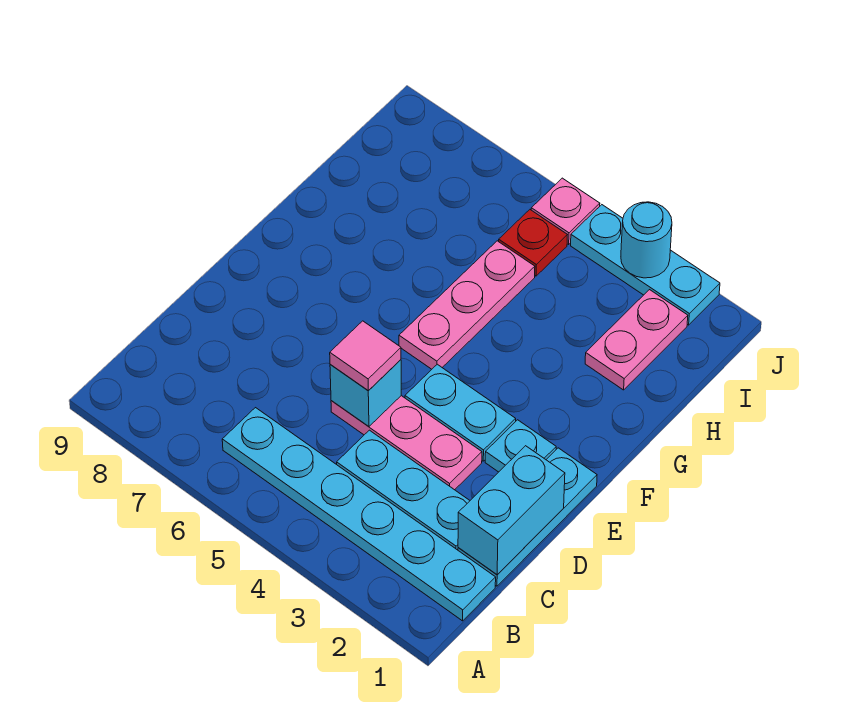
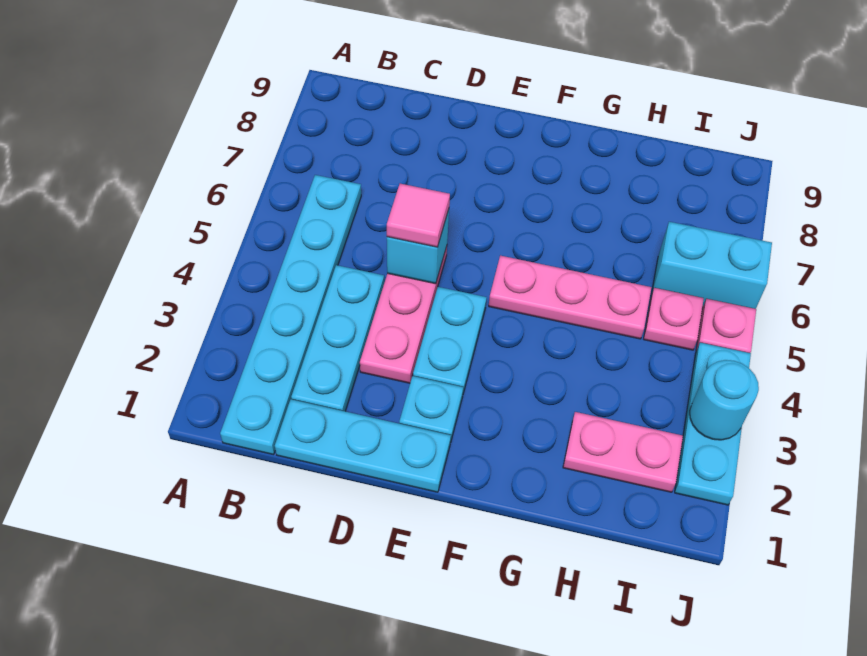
cyan 1x2 brick [458,446,565,575] -> cyan 1x2 brick moved to [651,222,772,309]
red 1x1 plate [499,210,567,276] -> pink 1x1 plate [644,288,704,350]

